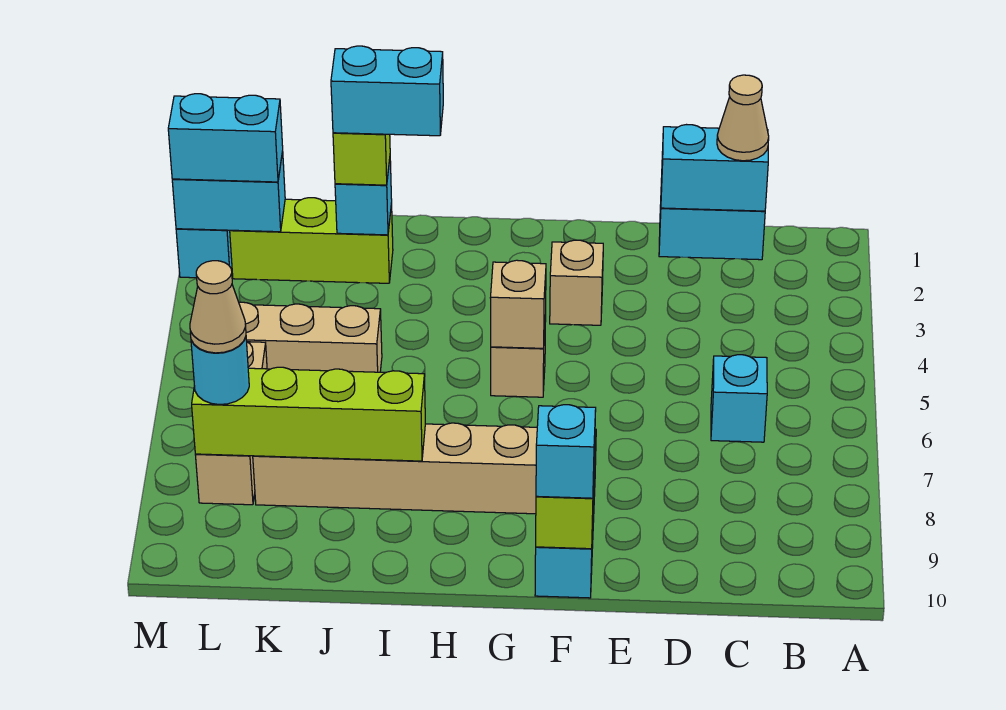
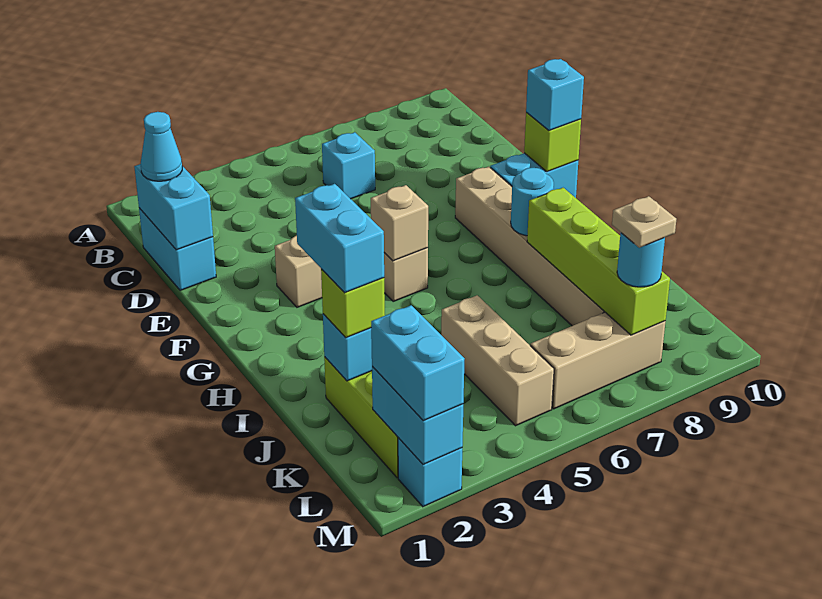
tan 1x1 cone [717,75,769,161] -> cyan 1x1 cone [141,112,182,181]
none -> cyan 1x1 round brick [511,168,554,236]
tan 1x1 cone [190,261,246,353] -> tan 1x1 plate [612,196,676,248]

